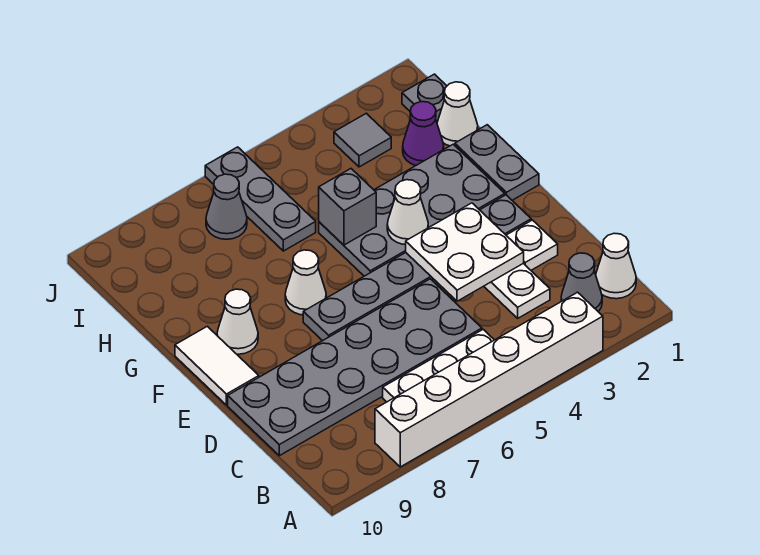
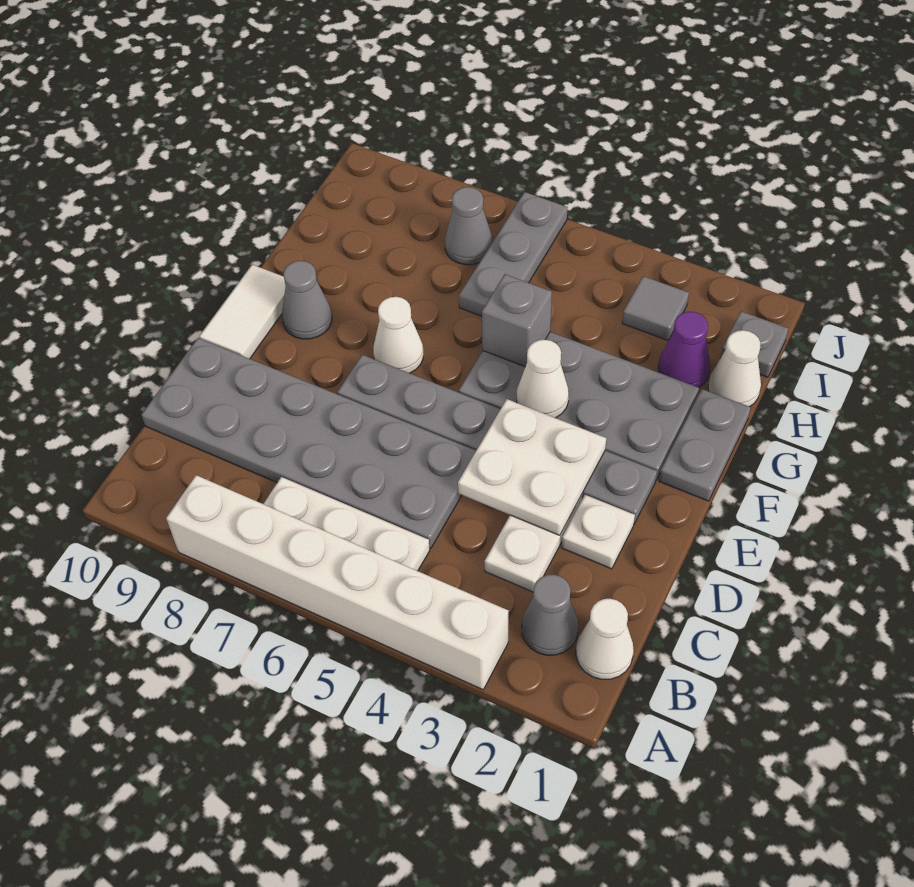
white 1x1 cone [217,289,258,354] -> grey 1x1 cone [282,261,332,339]

